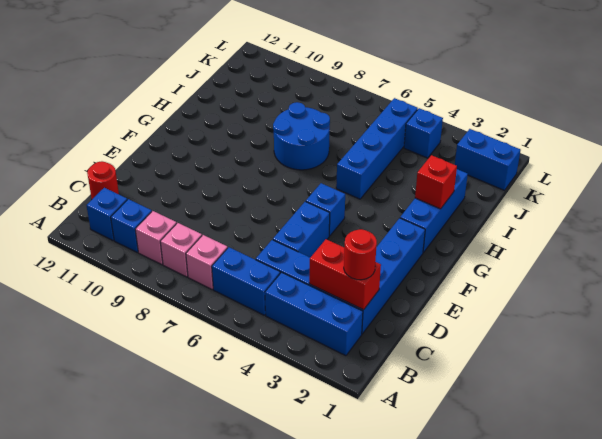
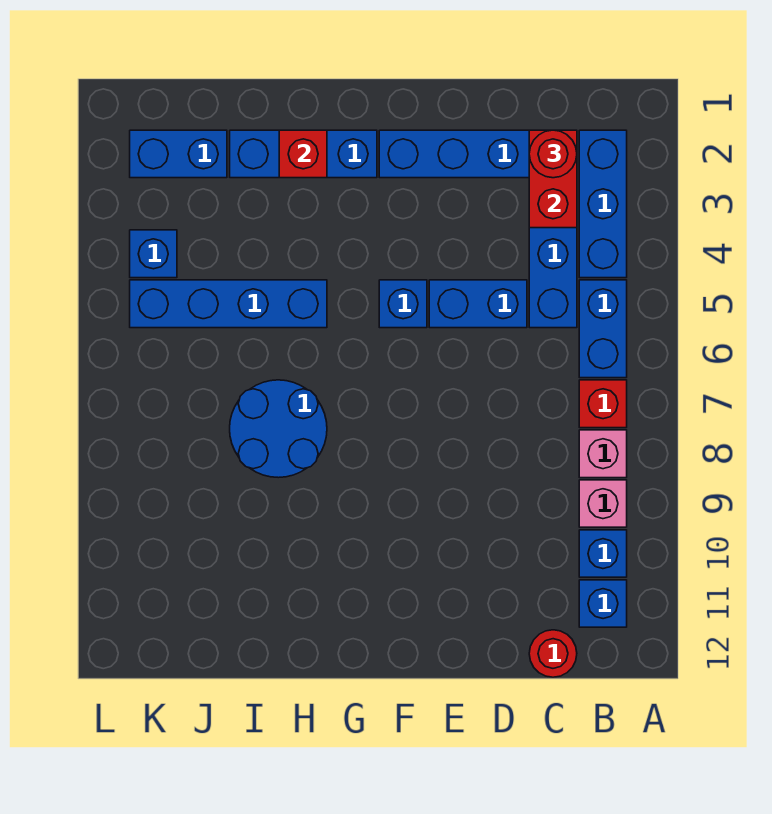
pink 1x1 brick [186,235,228,289] -> red 1x1 brick [579,380,627,428]
blue 1x2 brick [455,129,521,190] -> blue 1x2 brick turned to [130,130,227,178]

